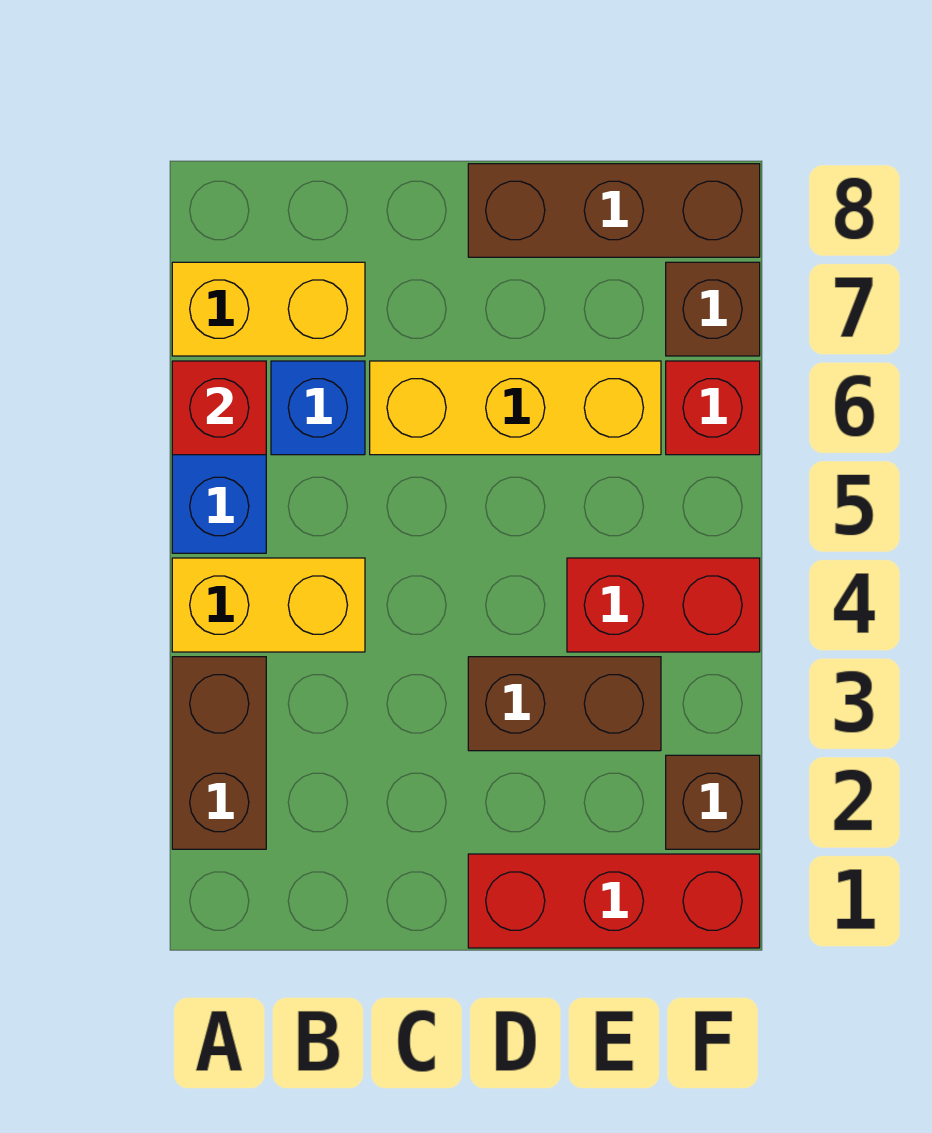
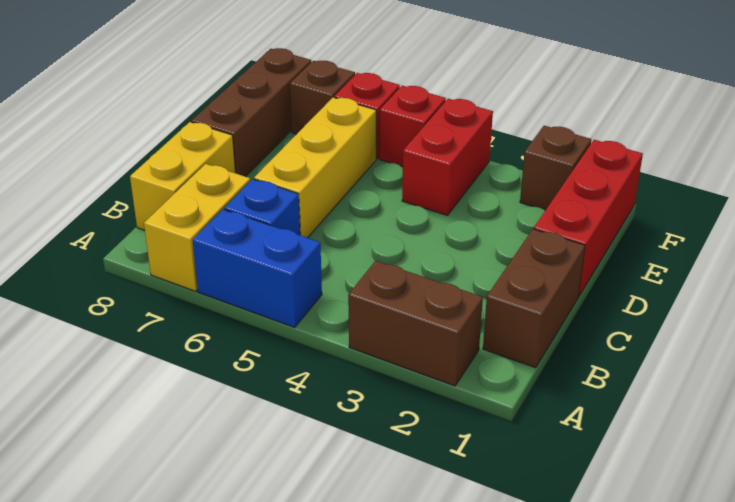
yellow 1x2 brick [172,558,365,652] -> yellow 1x2 brick moved to [130,122,235,230]
red 1x1 brick [172,361,266,455] -> red 1x1 brick moved to [379,86,446,167]
brown 1x2 brick [468,657,661,751] -> brown 1x2 brick moved to [483,229,585,368]

